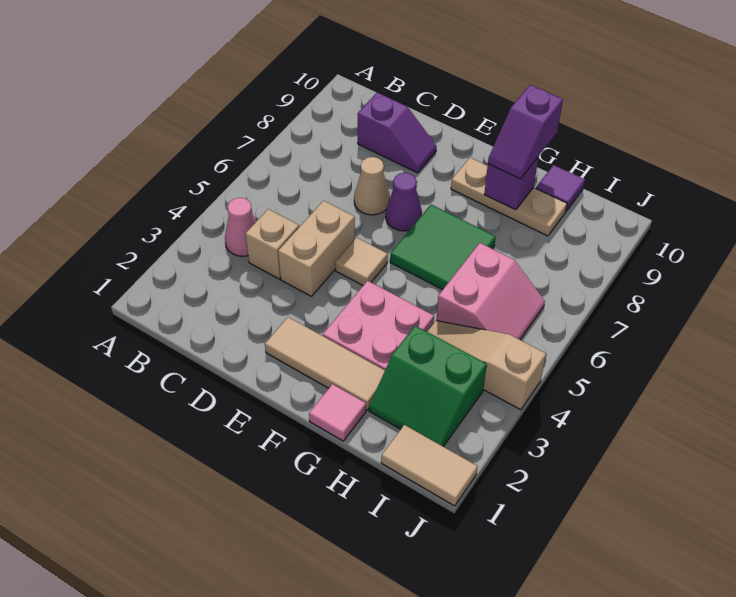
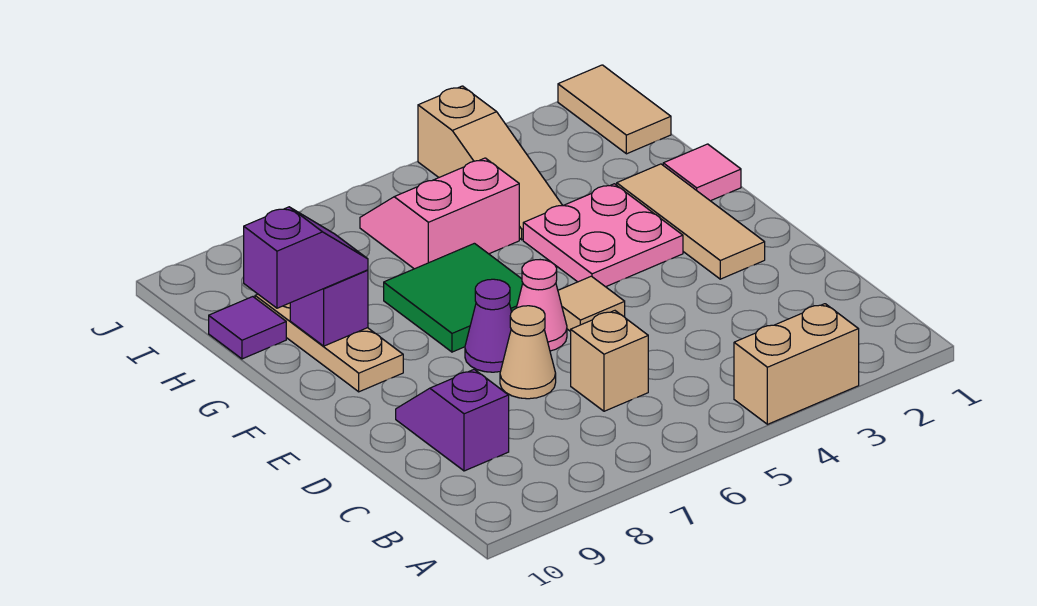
pink 1x1 cone [225,198,256,256] -> pink 1x1 cone moved to [516,260,567,351]
tan 1x1 brick [246,209,299,279] -> tan 1x1 brick moved to [571,311,648,411]
tan 1x2 brick [278,201,355,296] -> tan 1x2 brick moved to [734,304,859,424]
green 2x2 slope [369,326,487,447] -> none

